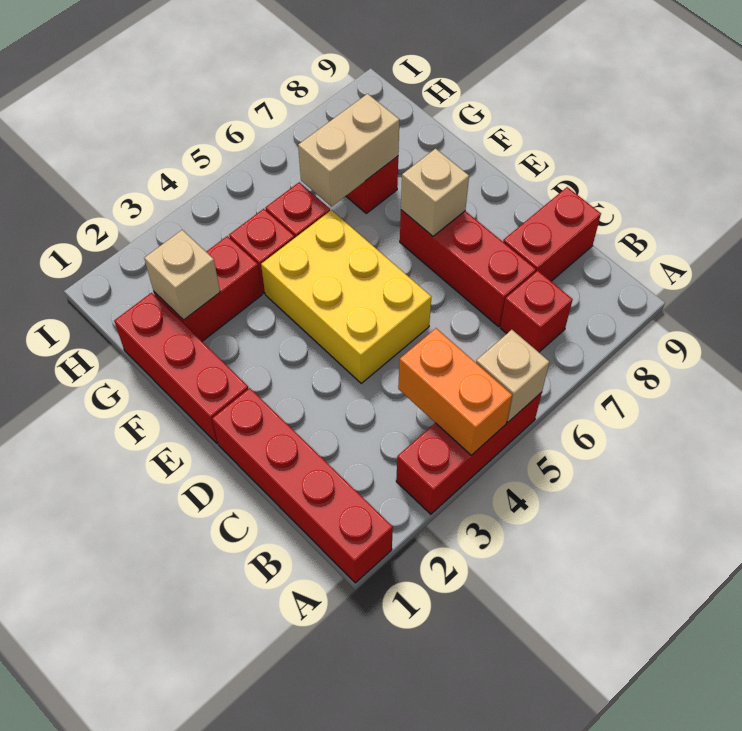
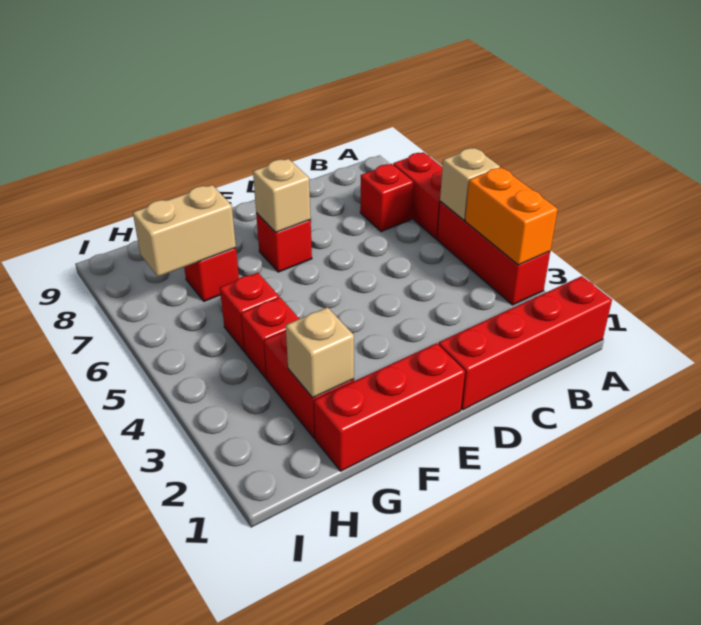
orange 1x2 brick [398,328,512,455] -> orange 1x2 brick turned to [465,167,558,265]
red 1x3 brick [400,210,536,327] -> red 1x1 brick [256,213,312,272]
red 1x2 brick [503,187,601,281] -> red 1x2 brick moved to [393,152,442,239]
yellow 2x3 brick [261,210,431,383] -> none
tan 1x2 brick [298,94,399,207] -> tan 1x2 brick turned to [133,185,236,277]

